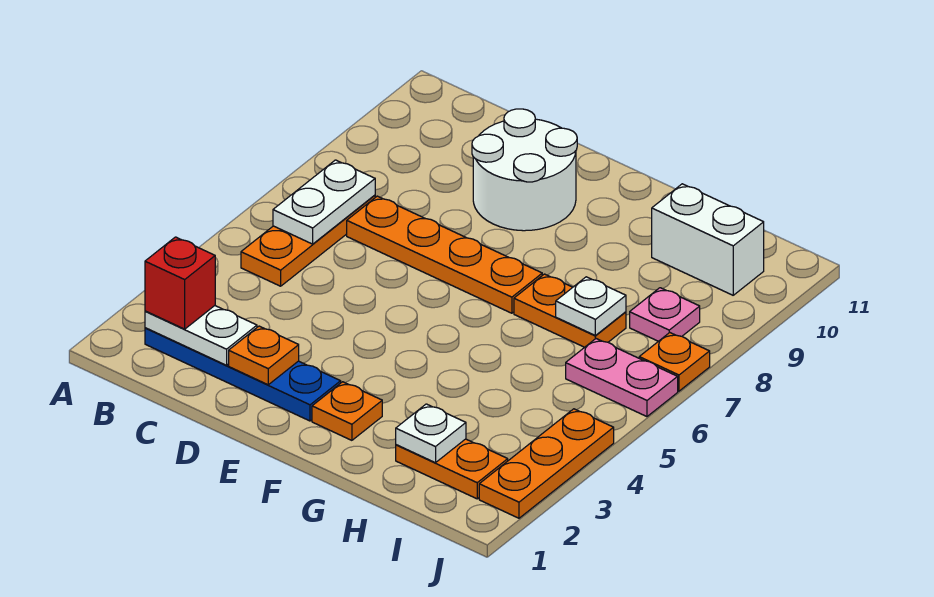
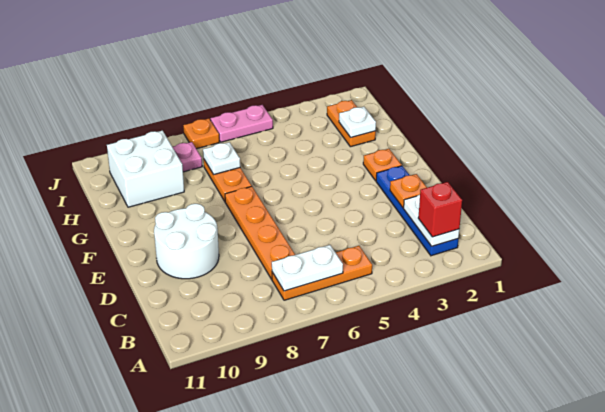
white 1x2 brick [652,184,764,295] -> white 2x2 brick [107,131,184,207]
pink 1x2 plate [566,339,678,417] -> pink 1x2 plate turned to [211,105,273,142]
orange 1x3 plate [479,409,614,518] -> none

